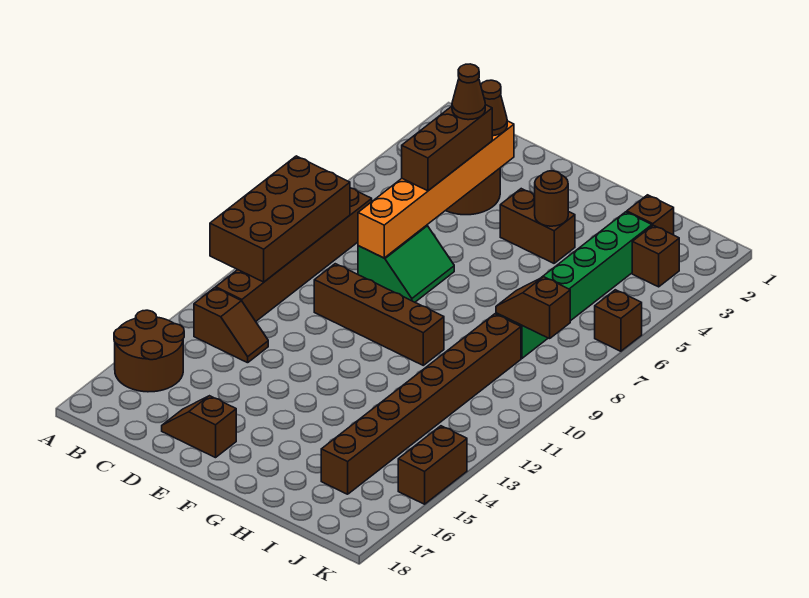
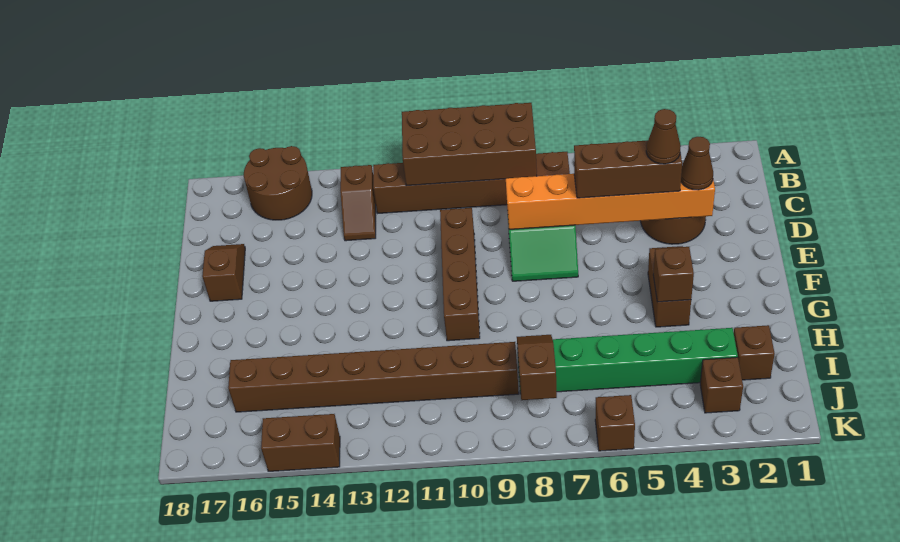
brown 1x1 round brick [535,171,568,226] -> brown 1x1 brick [653,247,694,302]

